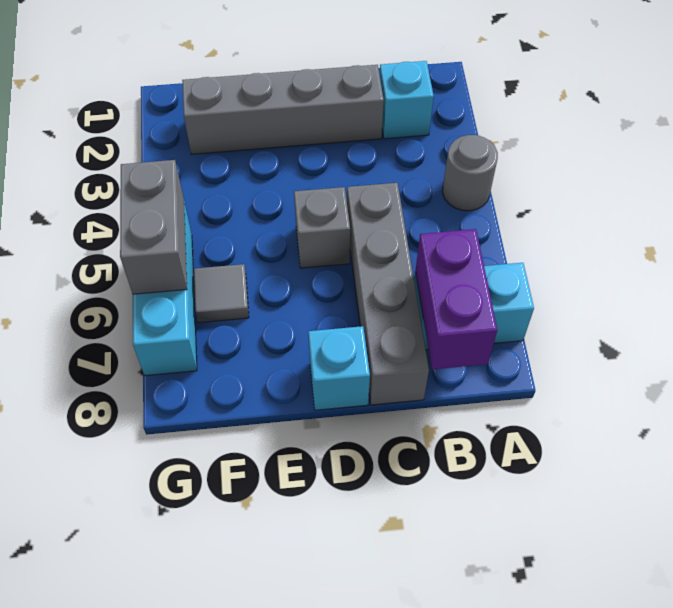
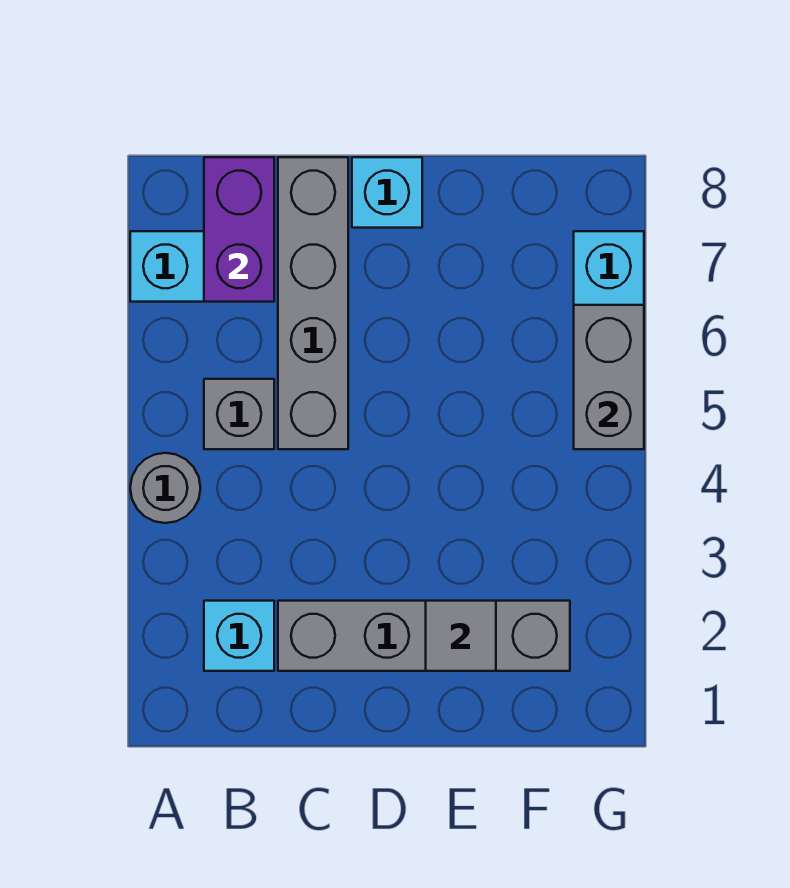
grey 1x1 brick [294,187,350,268] -> grey 1x1 brick moved to [204,379,274,449]
grey 1x1 tile [194,264,249,323] -> grey 1x1 tile moved to [426,601,496,671]

